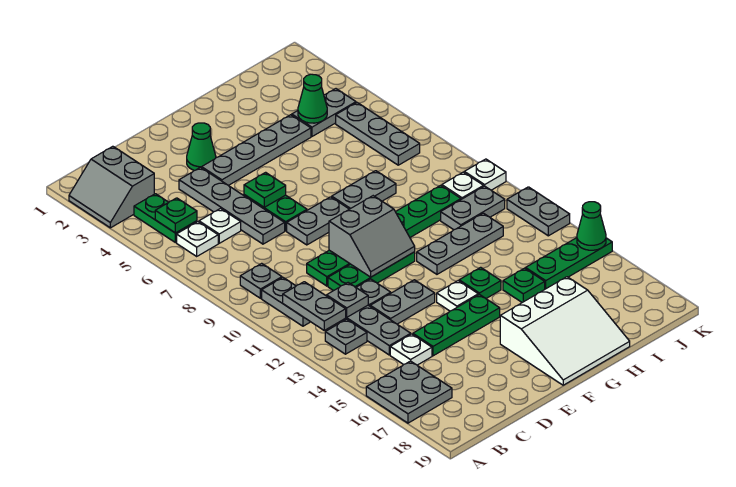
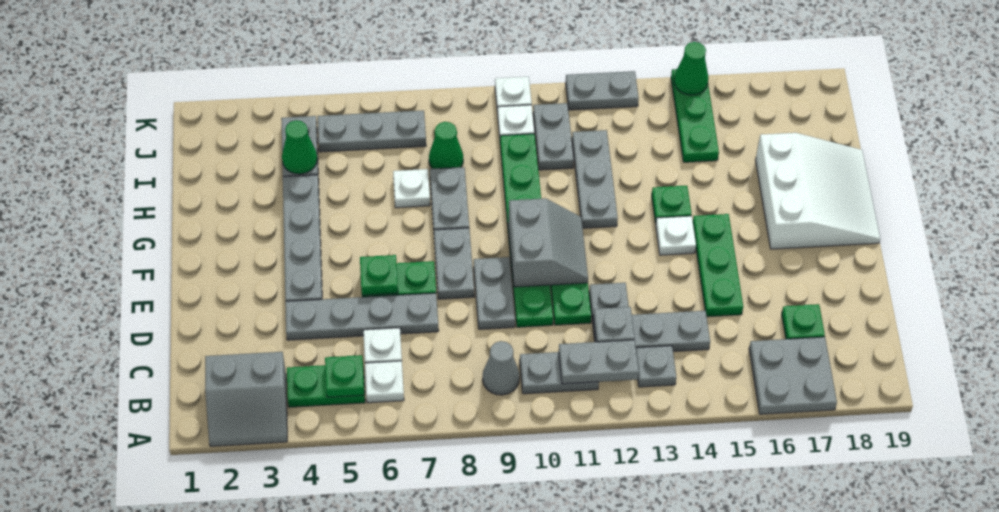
grey 1x1 plate [240,263,282,298] -> grey 1x1 cone [483,341,519,395]
white 1x1 plate [390,334,432,365] -> white 1x1 plate moved to [393,169,430,208]
grey 1x2 plate [370,280,435,324] -> grey 1x2 plate moved to [474,257,515,329]
green 1x1 cone [187,123,216,171] -> green 1x1 cone moved to [429,122,463,169]
green 1x1 plate [503,268,545,303] -> green 1x1 plate moved to [782,304,825,339]

